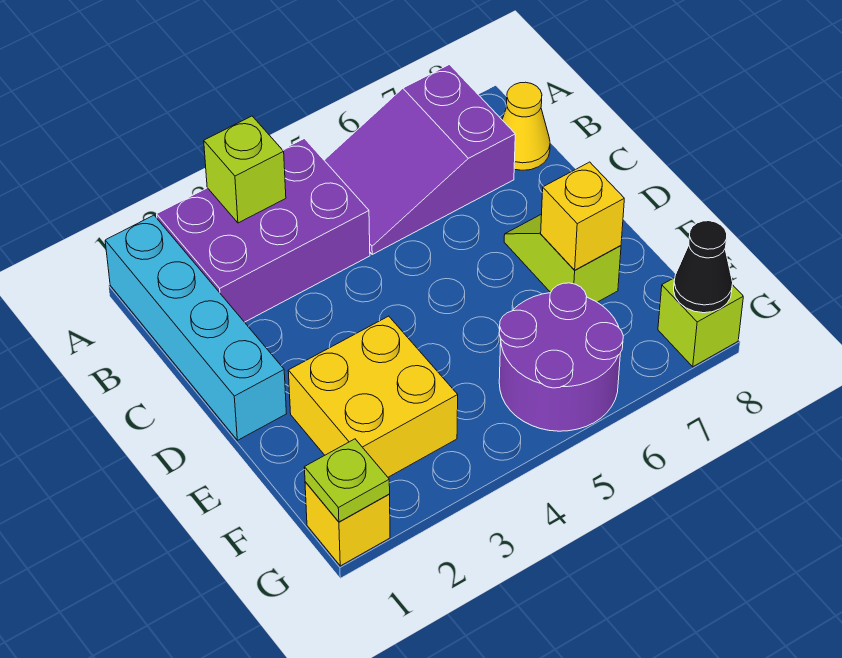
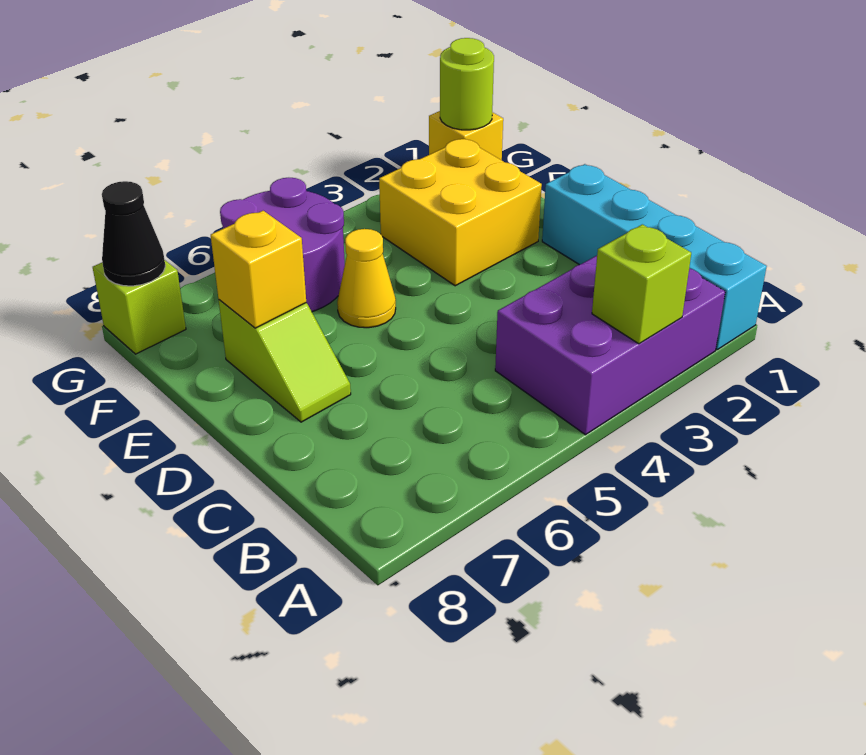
purple 2x3 slope [324,65,515,254] -> none
yellow 1x1 cone [502,82,550,170] -> yellow 1x1 cone moved to [337,229,396,328]
lime 1x1 plate [304,439,390,522] -> lime 1x1 round brick [440,38,494,130]

